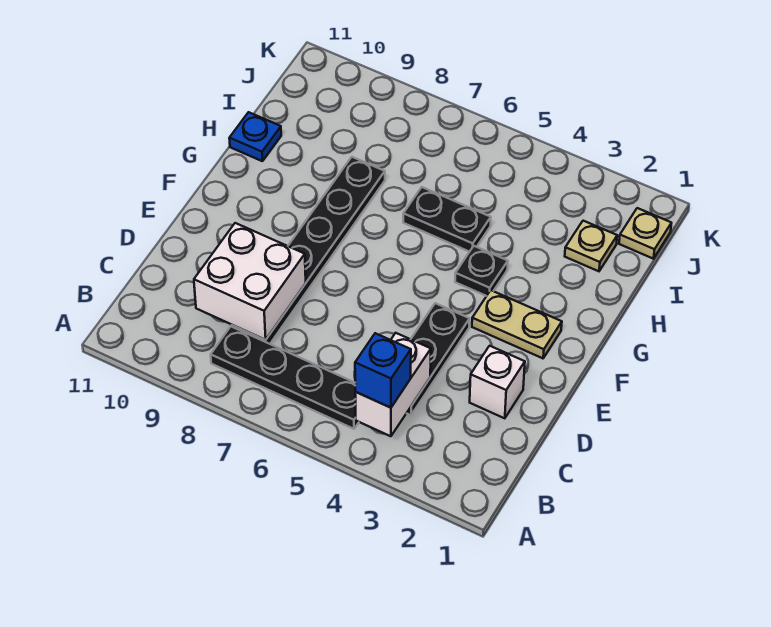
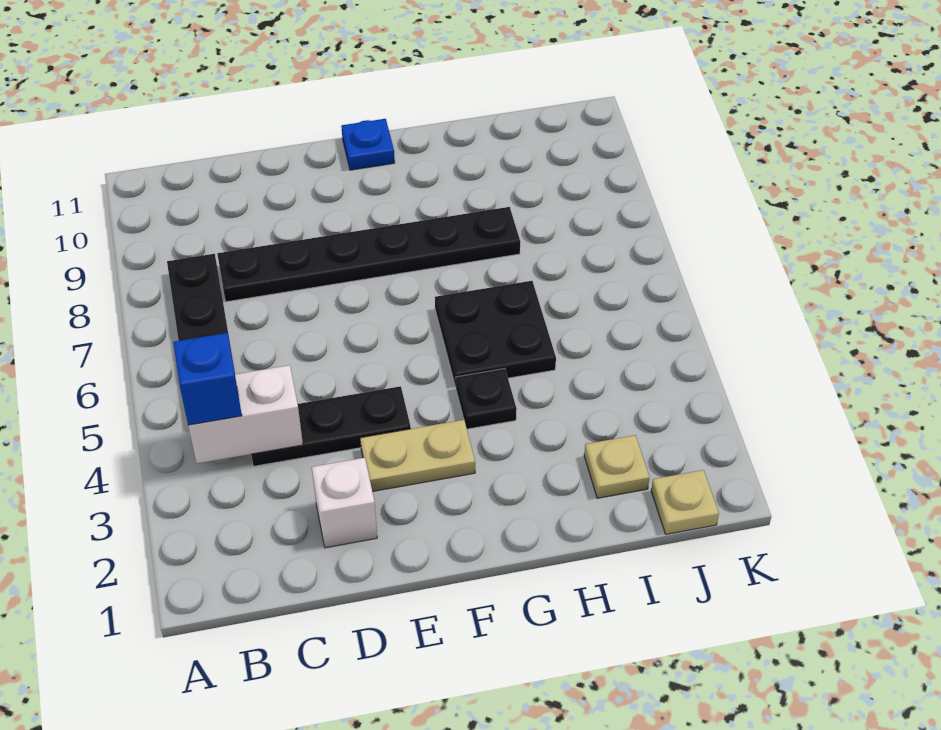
white 2x2 brick [194,223,306,340] -> none
tan 1x2 plate [472,290,562,358] -> tan 1x2 plate turned to [360,420,475,492]
black 1x2 plate [403,187,491,252] -> black 2x2 plate [435,281,556,387]
blue 1x1 plate [229,112,281,161] -> blue 1x1 plate moved to [341,119,395,170]

